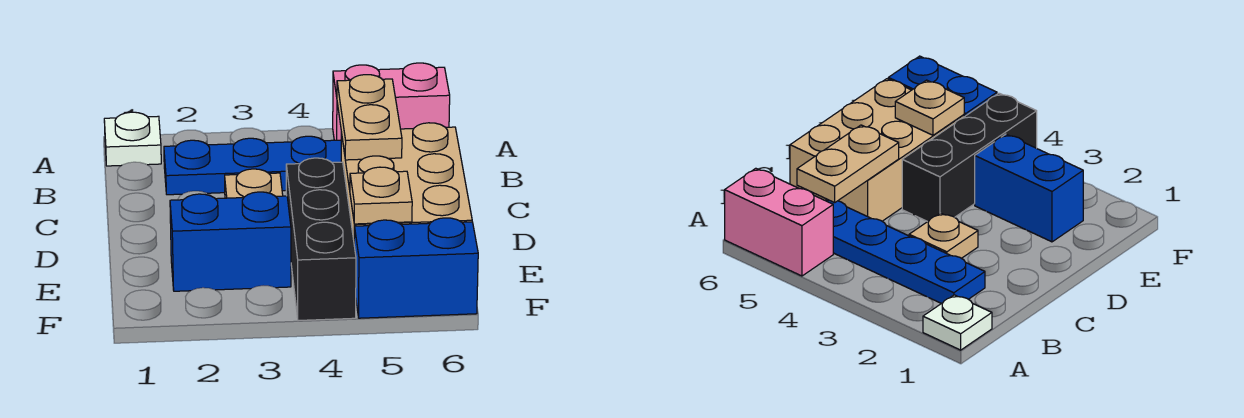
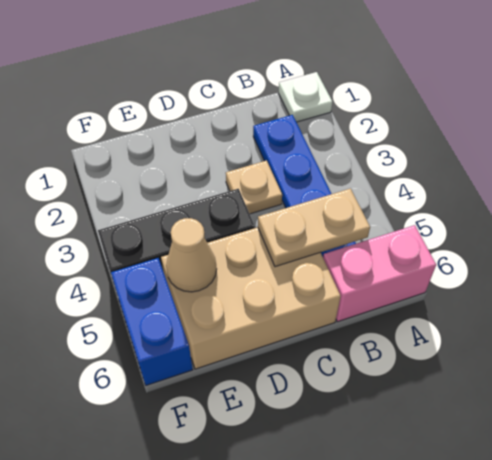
pink 1x2 brick [333,63,450,140] -> pink 1x2 brick turned to [323,225,436,322]
blue 1x2 brick [170,192,291,291] -> none
tan 1x1 plate [350,167,412,224] -> tan 1x1 cone [166,218,217,292]

